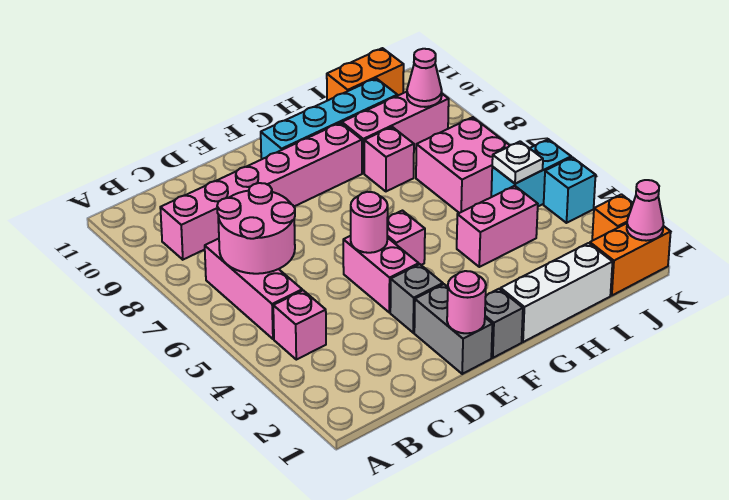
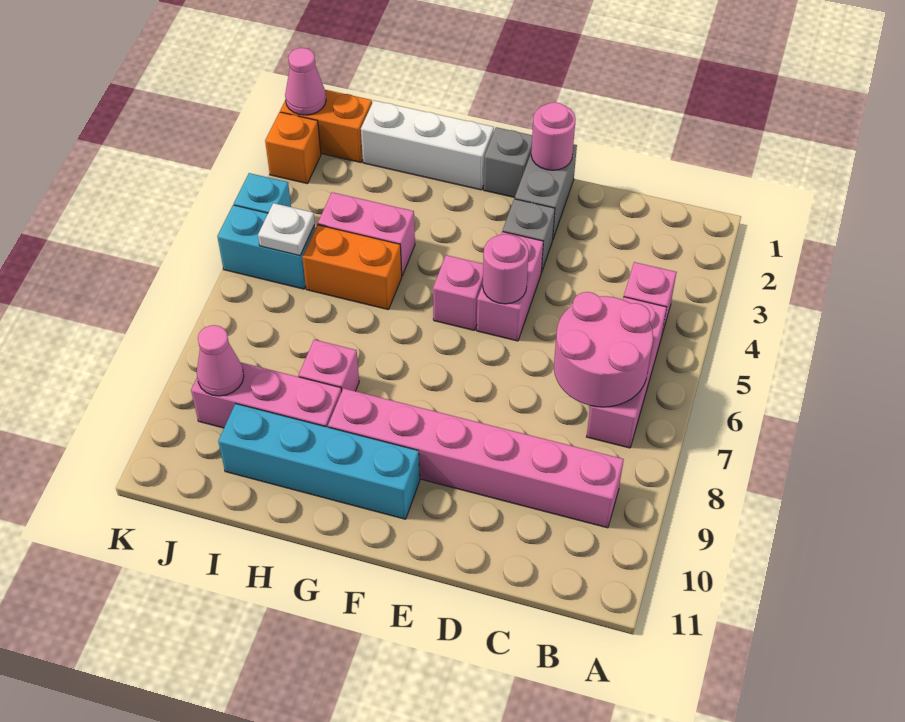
pink 2x2 brick [416,117,510,213] -> none
orange 1x2 brick [327,48,404,101] -> orange 1x2 brick moved to [302,225,402,310]

